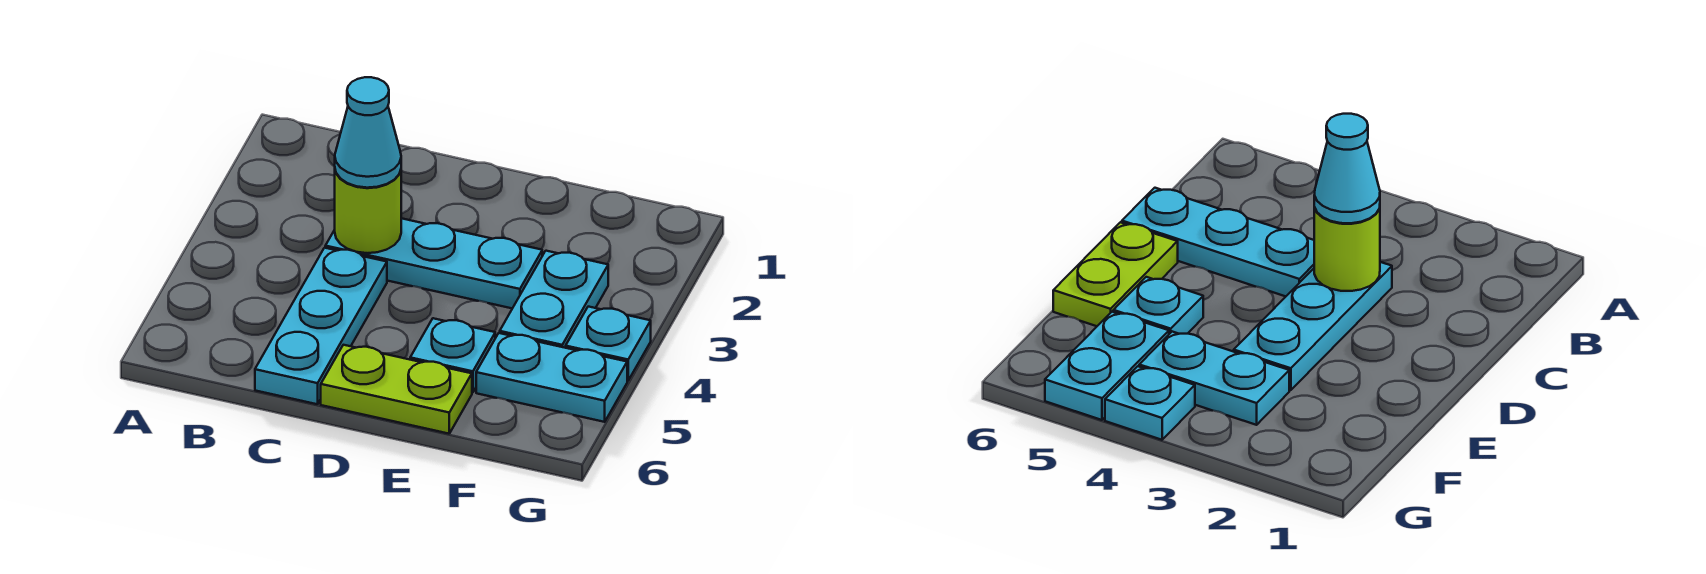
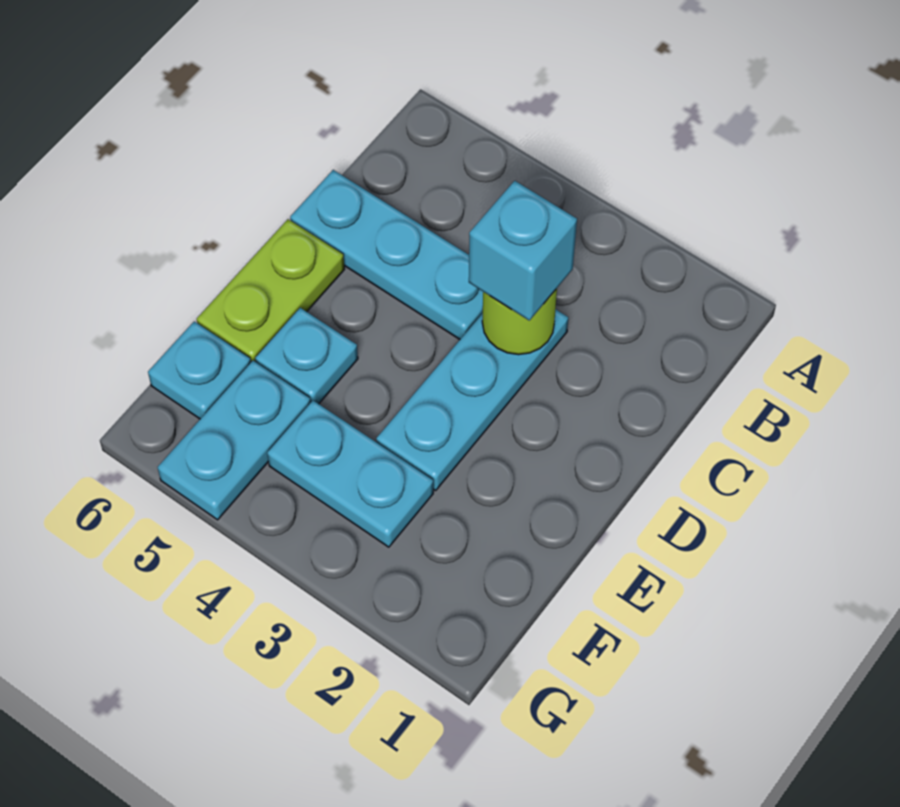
cyan 1x1 cone [335,77,401,188] -> cyan 1x1 brick [469,181,577,320]
cyan 1x1 plate [566,307,651,381] -> cyan 1x1 plate moved to [148,321,251,419]

